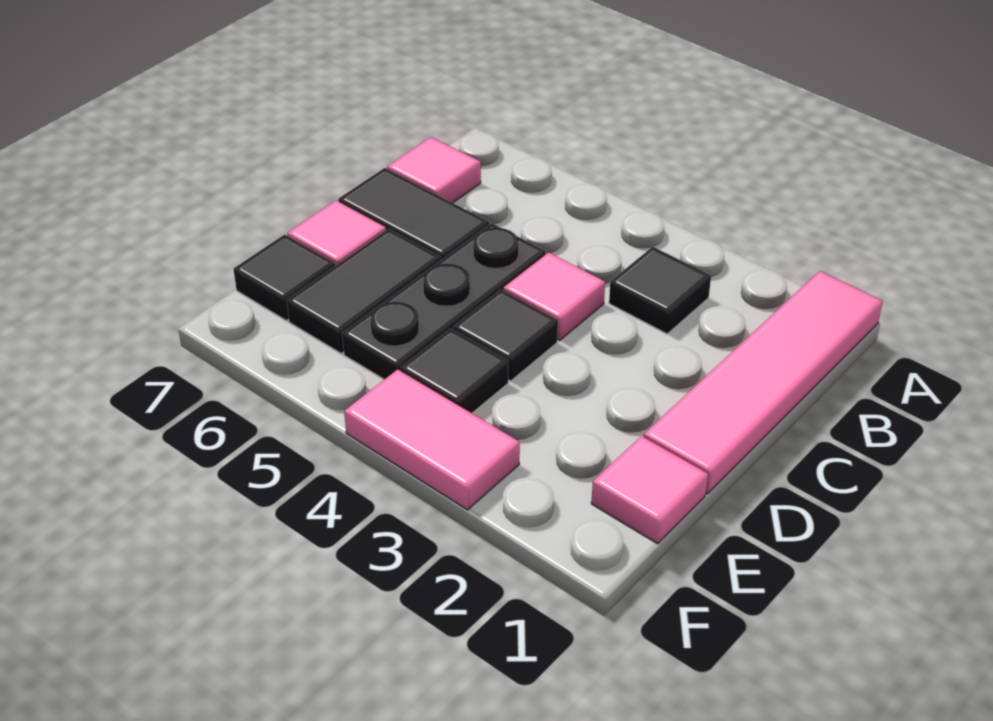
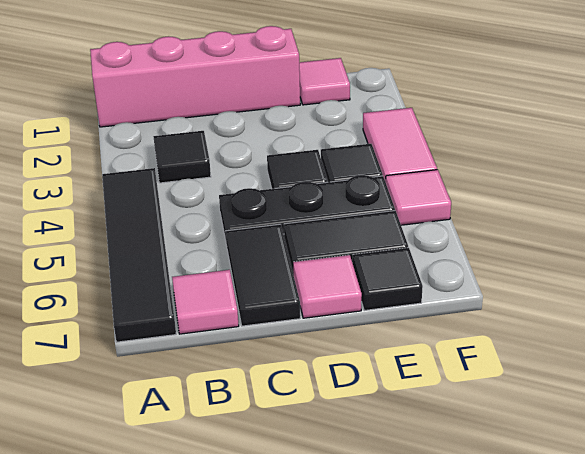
pink 1x4 tile [644,271,883,494] -> pink 1x4 brick [90,26,300,127]
none -> black 1x4 tile [102,168,176,342]
pink 1x1 tile [503,253,605,340] -> pink 1x1 tile moved to [386,170,451,225]

